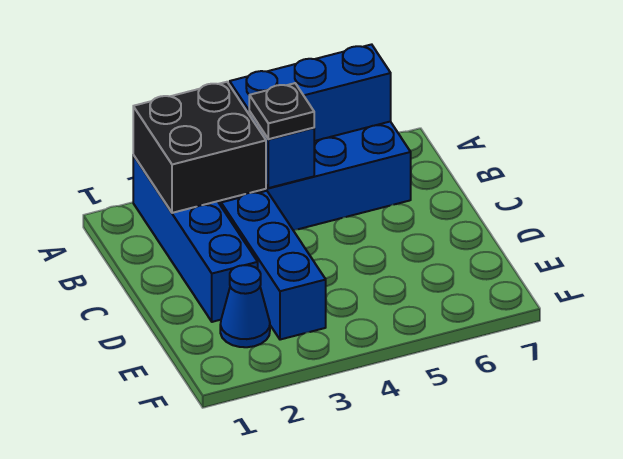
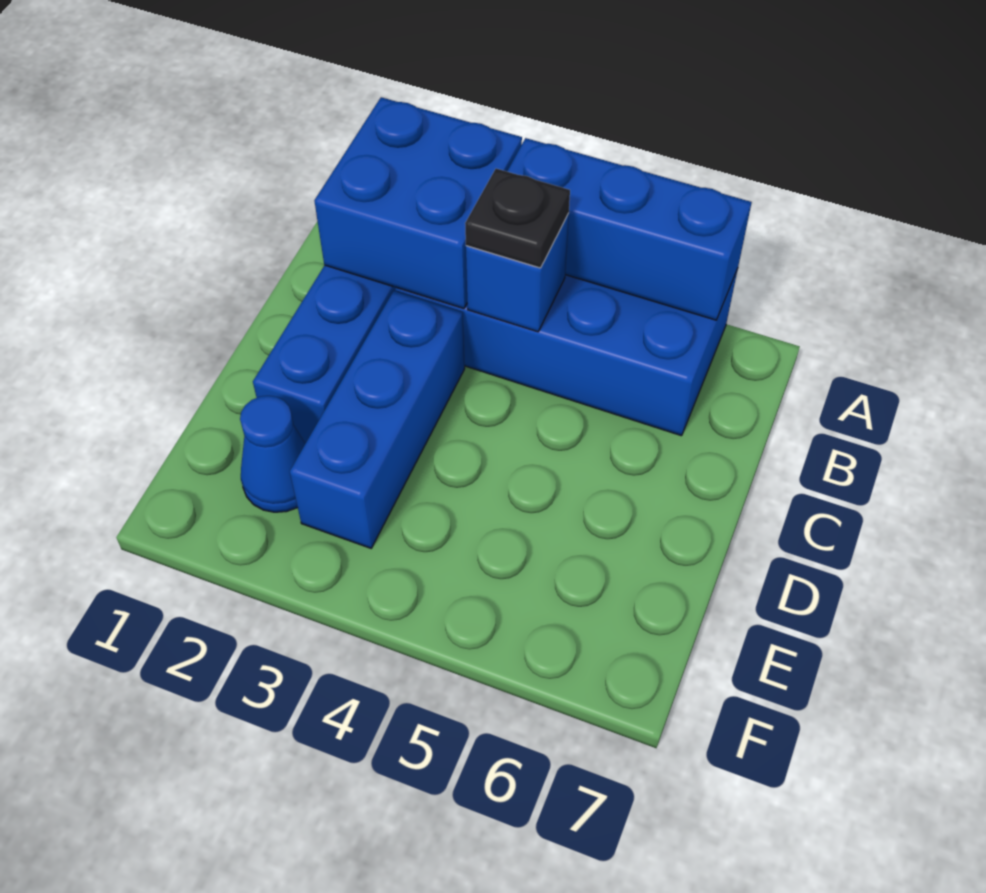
black 2x2 brick [133,82,266,213] -> blue 2x2 brick [314,97,522,309]

